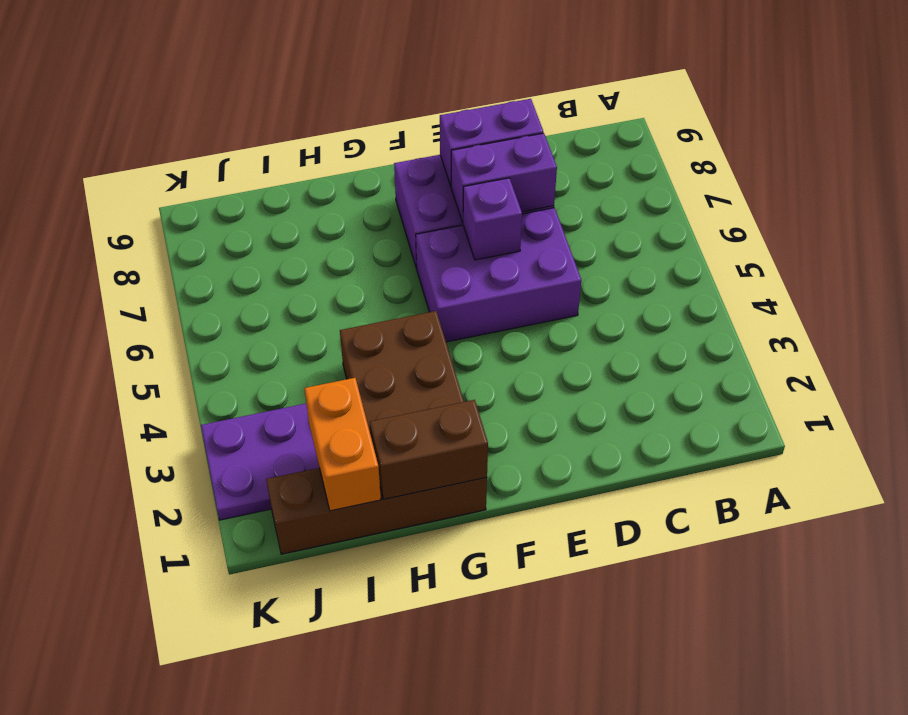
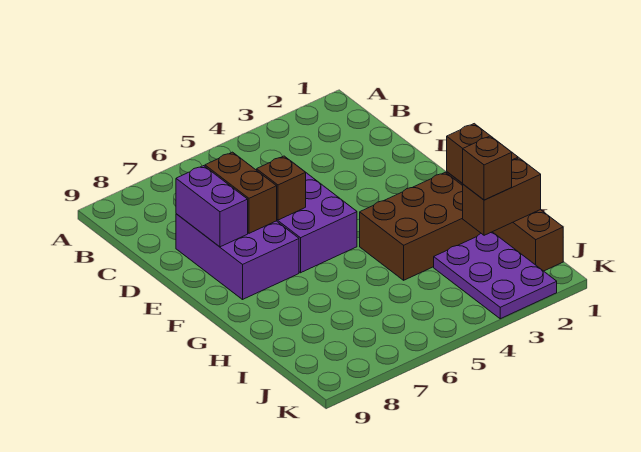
purple 1x2 brick [451,133,557,222] -> brown 1x2 brick [205,152,277,233]
purple 1x1 brick [463,178,522,260] -> brown 1x1 brick [257,156,306,220]
orange 1x2 brick [304,378,381,511] -> brown 1x2 brick [463,158,541,235]
none -> brown 1x1 brick [462,136,512,200]

